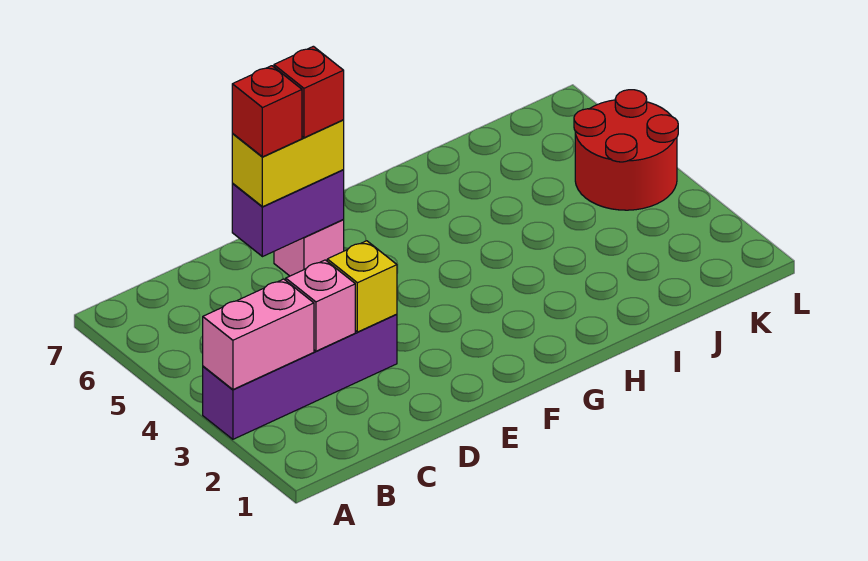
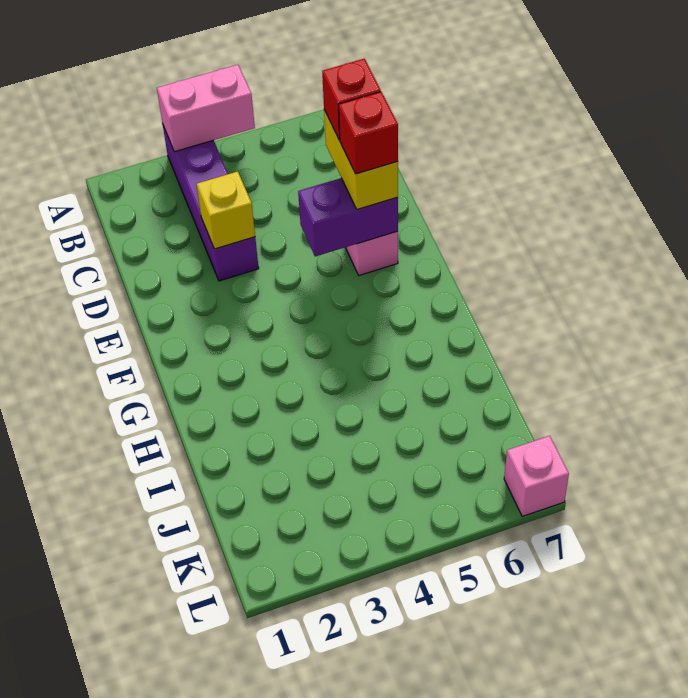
pink 1x2 brick [203,279,314,389] -> pink 1x2 brick turned to [157,65,255,152]
pink 1x1 brick [286,260,355,351] -> pink 1x1 brick moved to [504,436,569,516]
purple 1x2 brick [232,170,344,257] -> purple 1x2 brick turned to [298,178,398,256]
red 2x2 round brick [574,90,678,210] -> none

